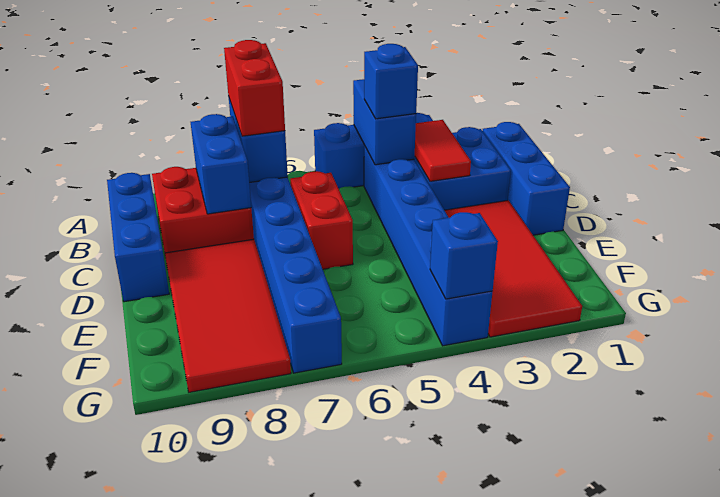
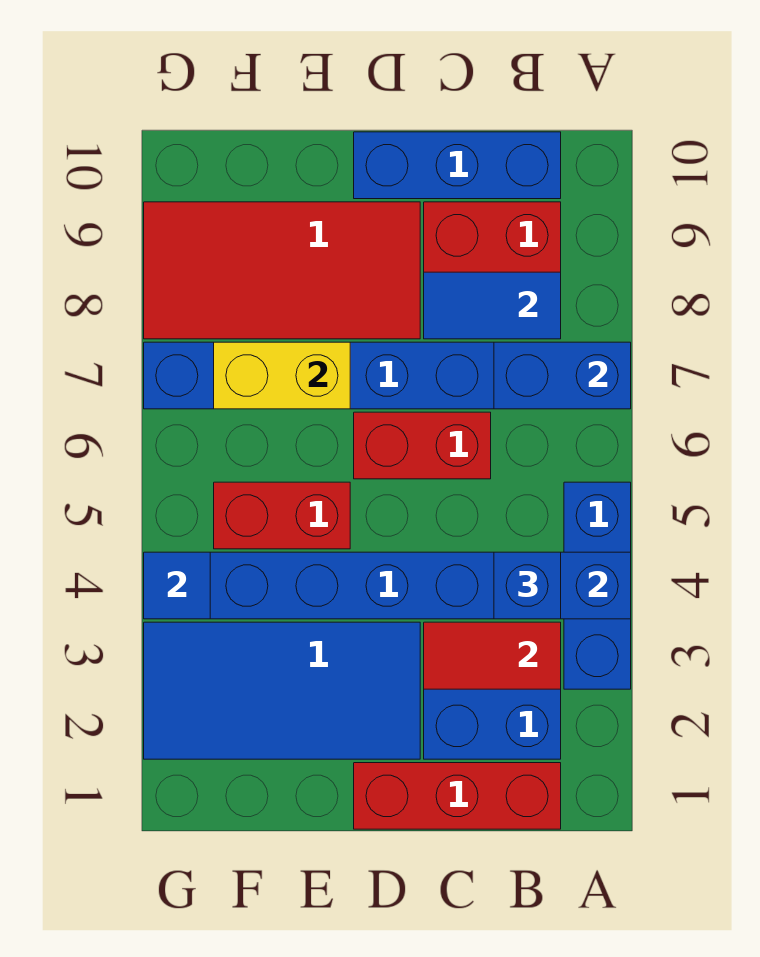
red 1x2 brick [224,40,285,136] -> red 1x2 brick moved to [214,482,350,549]
blue 1x3 brick [483,122,570,235] -> red 1x3 brick [354,763,561,829]
blue 1x2 brick [191,114,251,214] -> blue 1x2 tile [424,272,561,339]
red 2x4 tile [445,200,582,337] -> blue 2x4 tile [144,622,420,759]
none -> yellow 1x2 brick [214,342,350,409]
blue 1x1 brick [430,212,498,299] -> blue 1x1 tile [144,552,210,619]

